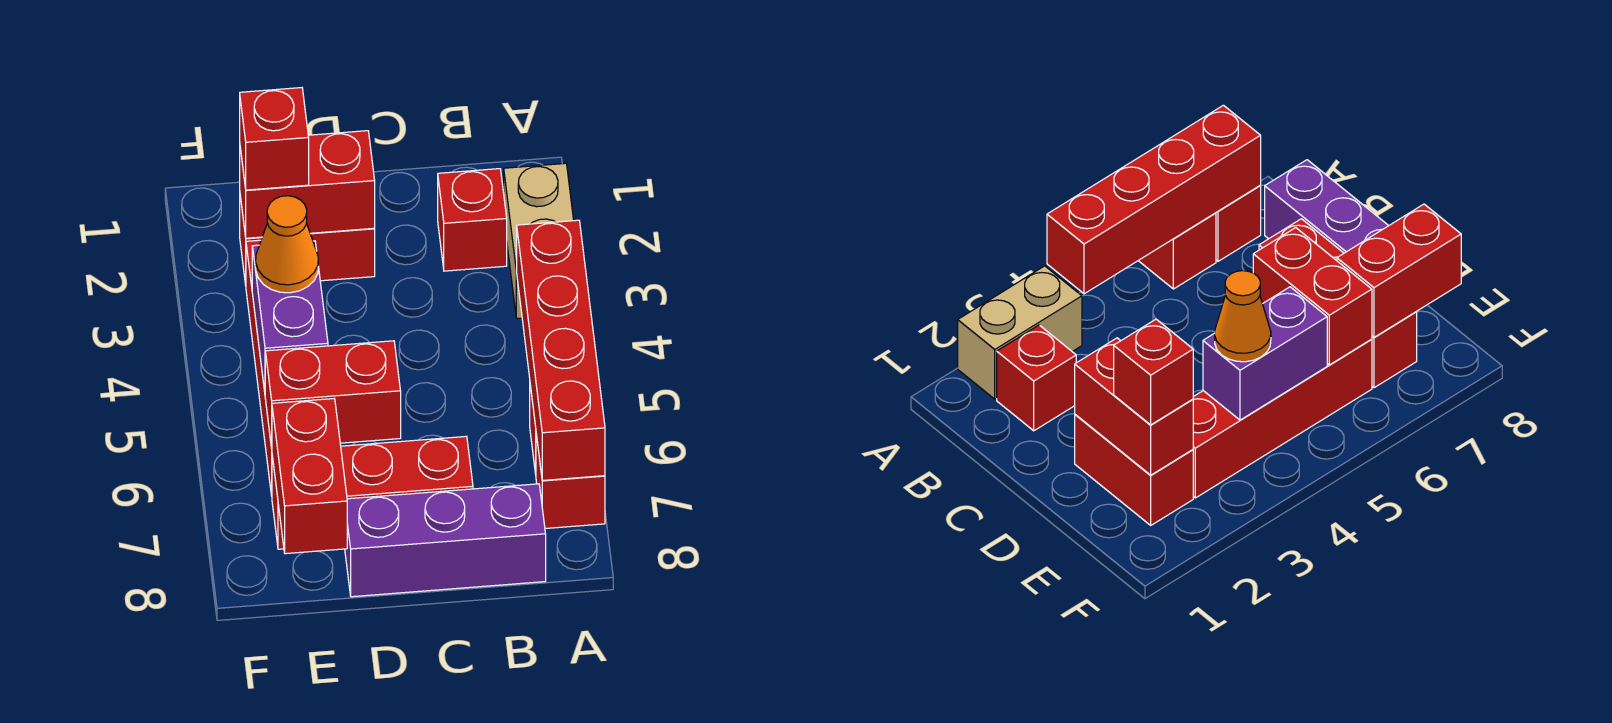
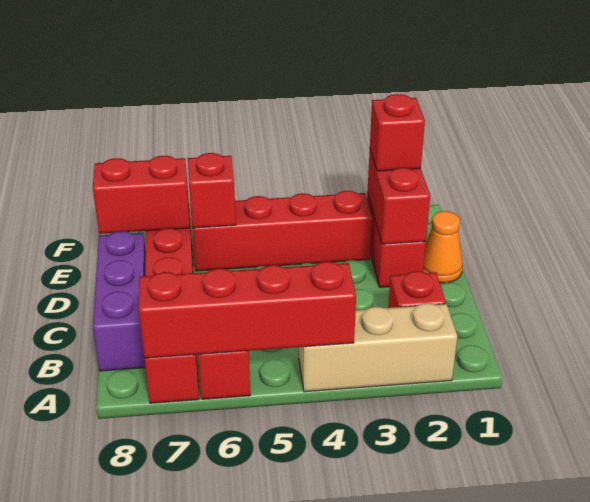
tan 1x2 brick [504,163,574,318] -> tan 1x3 brick [299,303,457,392]
red 1x2 brick [265,341,401,448] -> red 1x1 brick [188,153,236,228]
purple 1x2 brick [252,241,328,391] -> none
orange 1x1 cone [256,196,318,293] -> orange 1x1 cone moved to [423,211,463,283]

